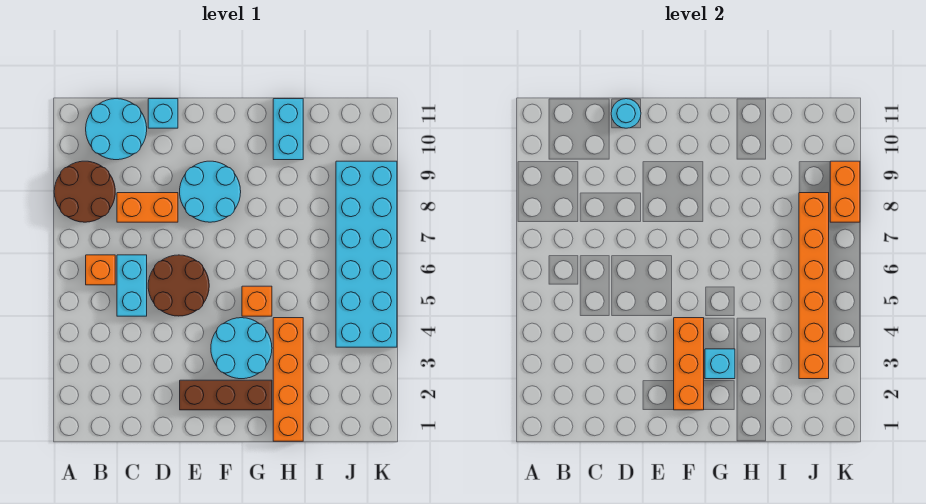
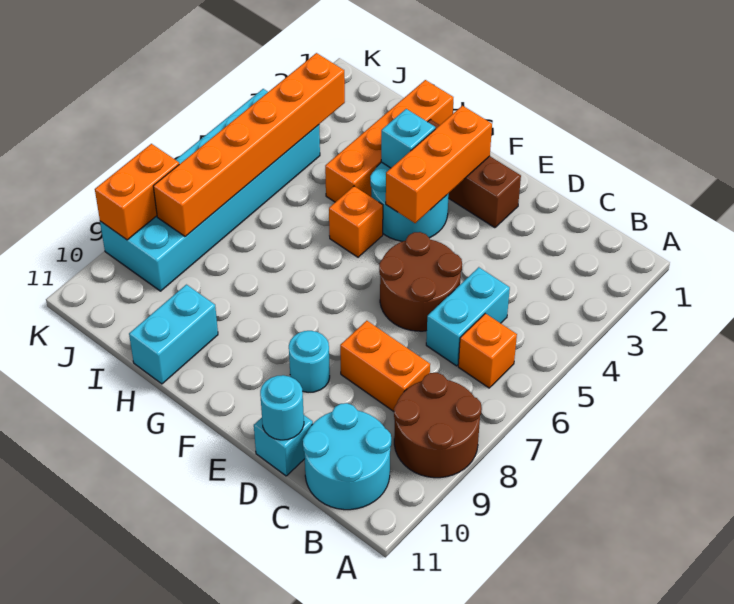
cyan 2x2 round brick [180,161,241,222] -> cyan 1x1 round brick [289,331,330,392]

